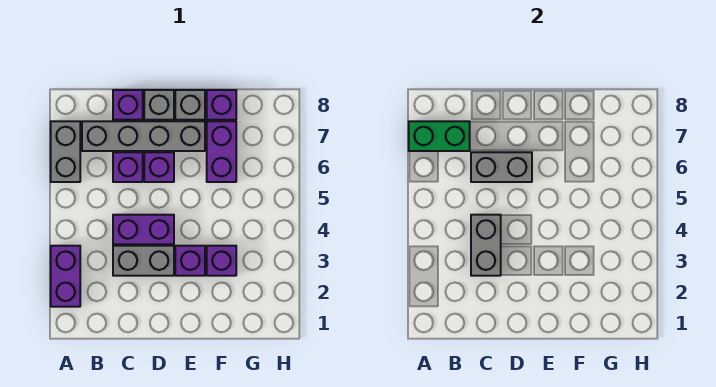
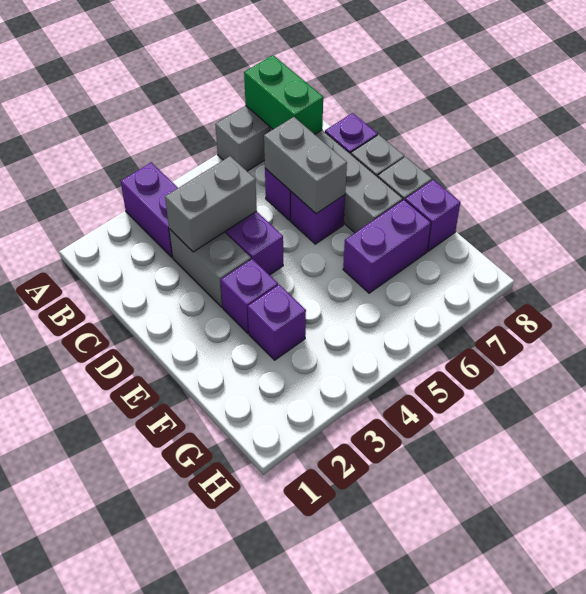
purple 1x2 brick [51,246,80,307] -> purple 1x2 brick turned to [121,162,178,257]

